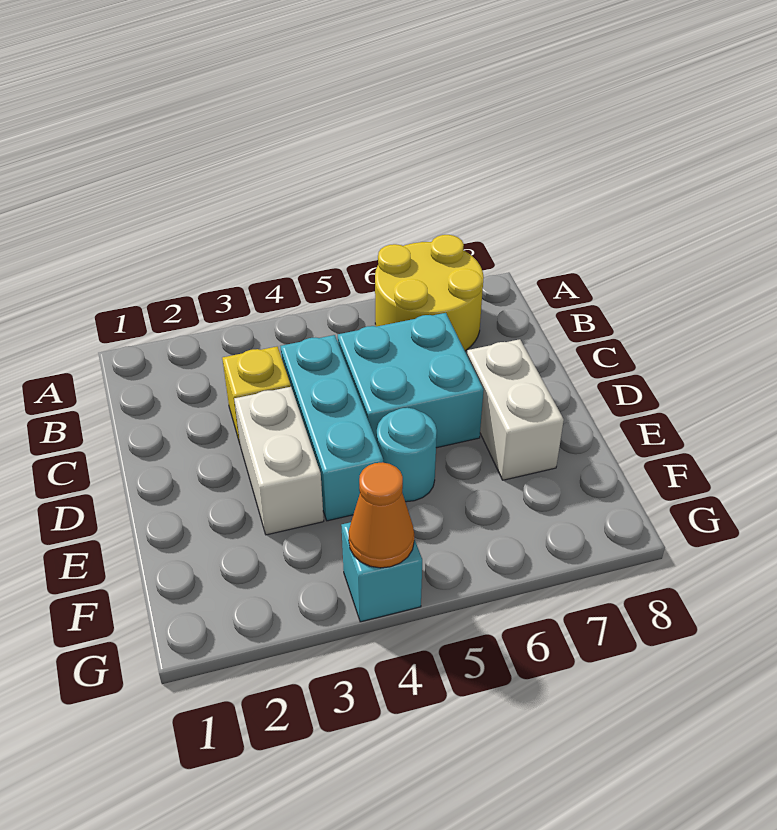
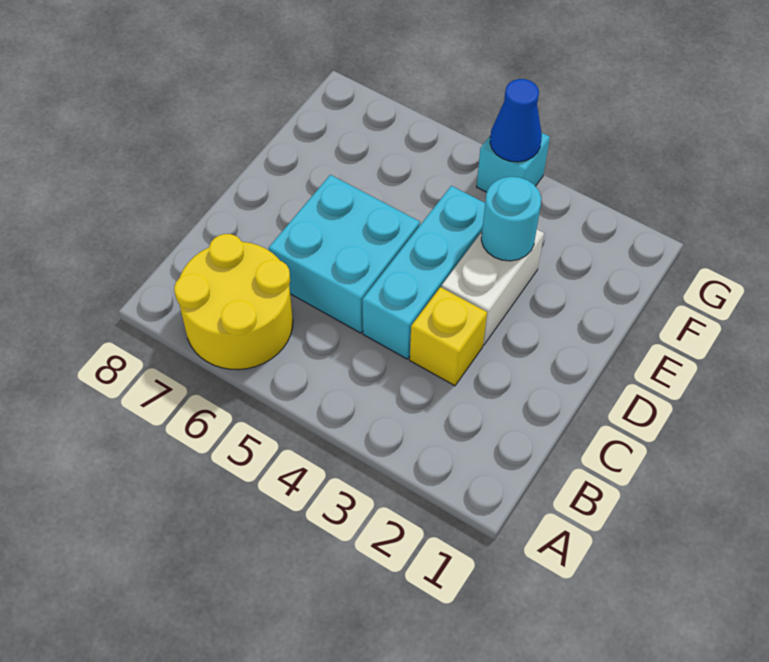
white 1x2 brick [467,339,564,480] -> none
cyan 1x1 round brick [377,408,437,502] -> cyan 1x1 round brick moved to [481,177,541,261]
orange 1x1 cone [348,462,414,568] -> blue 1x1 cone [490,79,542,162]

